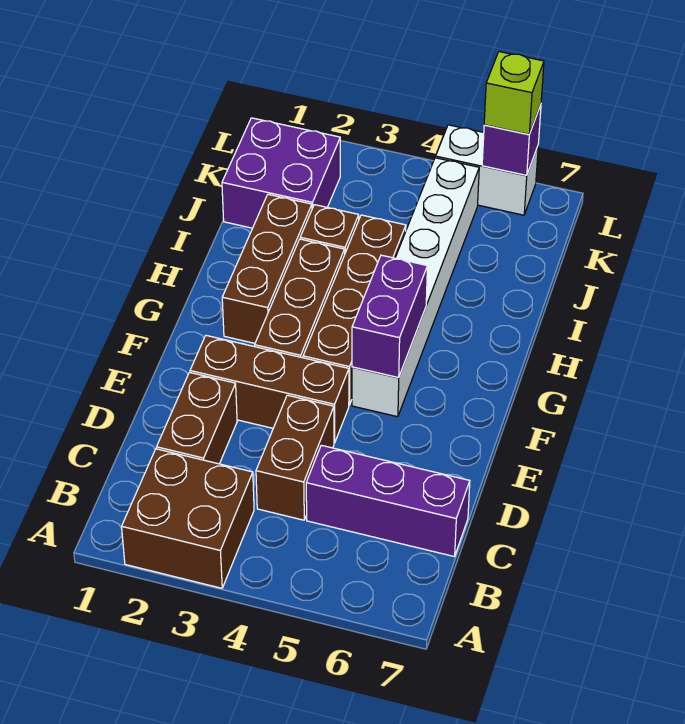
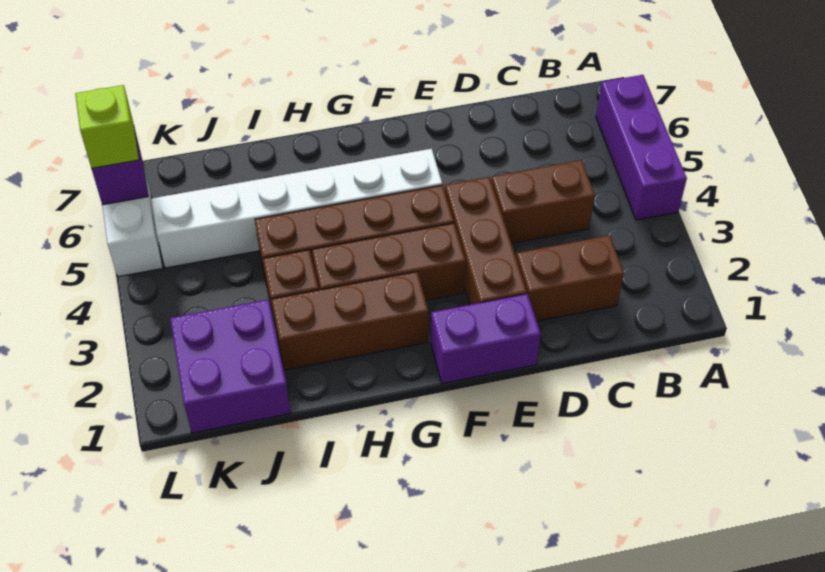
brown 2x2 brick [122,449,254,588] -> none
purple 1x3 brick [306,445,470,557] -> purple 1x3 brick moved to [596,75,687,220]
purple 1x2 brick [352,255,427,378] -> purple 1x2 brick moved to [431,294,541,384]

